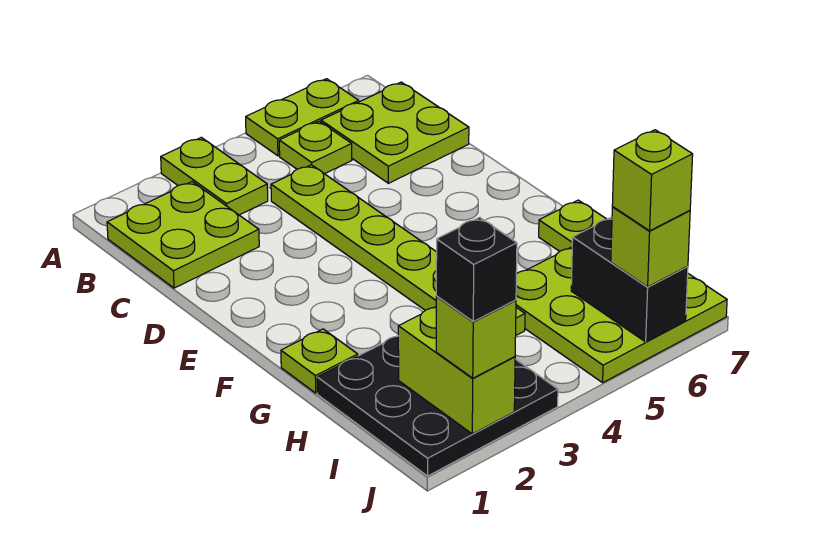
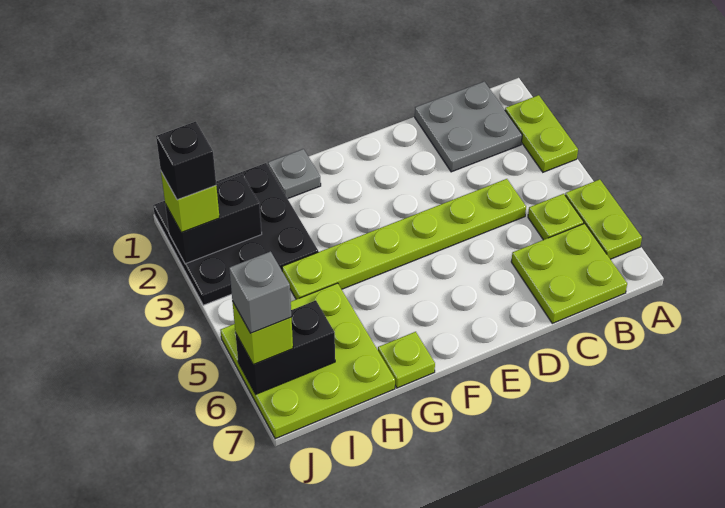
lime 1x2 plate [161,137,268,215] -> lime 1x2 plate turned to [505,95,578,172]
lime 2x2 plate [107,182,259,288] -> grey 2x2 plate [415,82,522,172]
lime 1x1 plate [281,329,358,393] -> grey 1x1 plate [268,149,321,199]
lime 1x2 brick [398,307,515,434] -> black 1x2 brick [165,175,262,264]
lime 1x1 brick [612,130,693,231] -> grey 1x1 brick [229,251,291,333]

